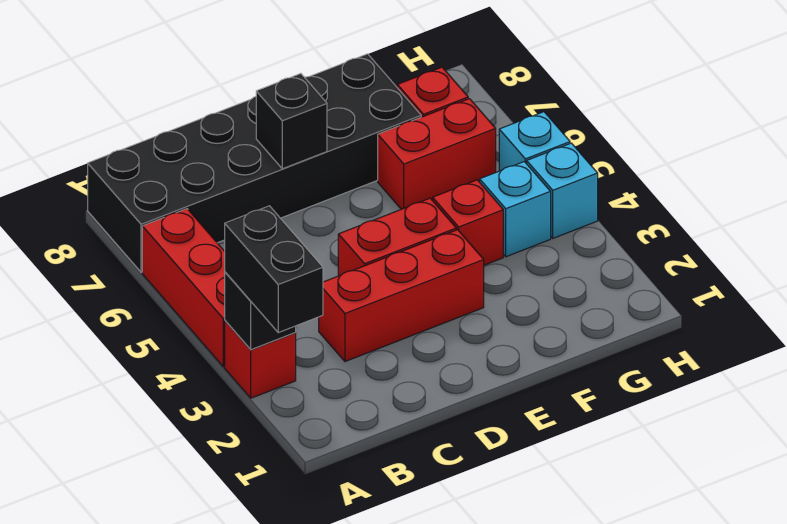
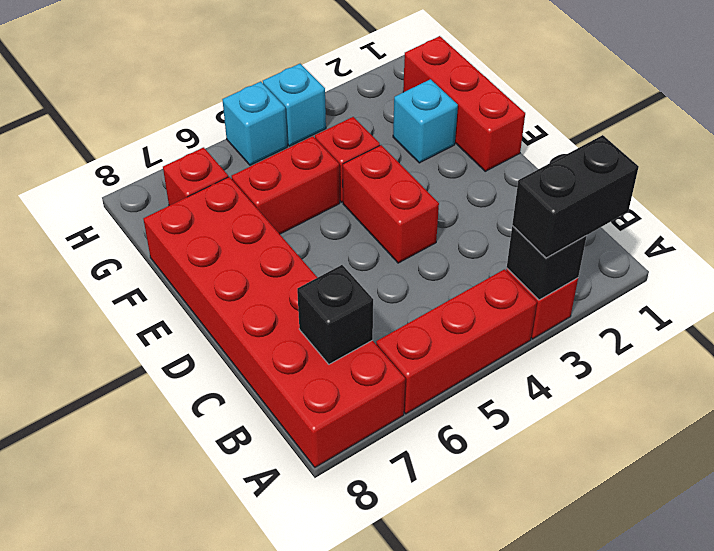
black 2x6 brick [88,54,421,272] -> red 2x6 brick [143,177,405,467]
red 1x3 brick [319,230,484,362] -> red 1x3 brick moved to [403,36,525,171]
black 1x1 brick [256,74,327,169] -> black 1x1 brick moved to [297,265,373,364]
red 1x2 brick [378,99,496,209] -> red 1x2 brick turned to [232,136,340,234]
cyan 1x1 brick [480,162,551,257] -> cyan 1x1 brick moved to [393,79,458,163]

